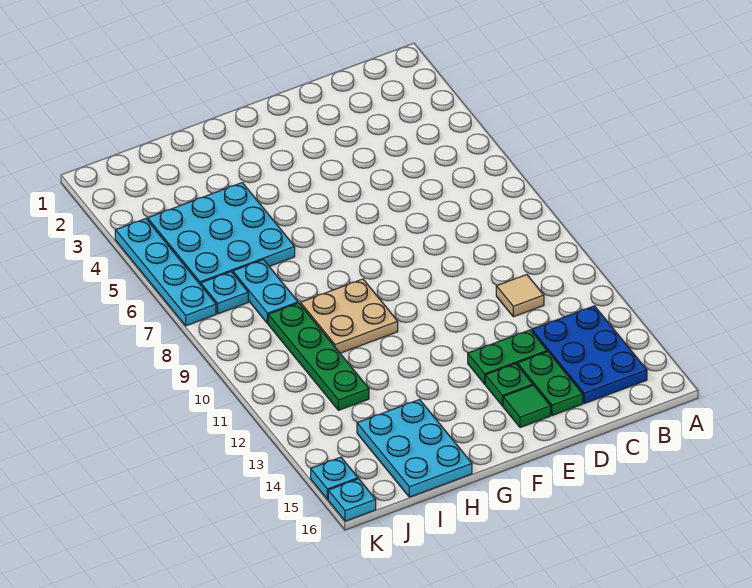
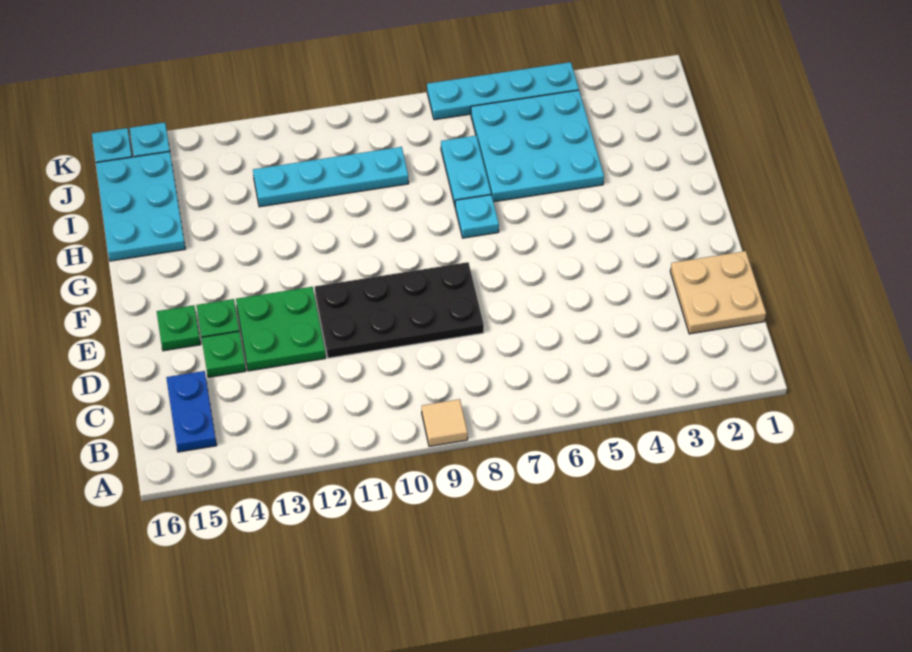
blue 2x3 plate [532,306,647,403] -> blue 1x2 plate [166,371,217,452]
tan 1x1 tile [496,275,544,317] -> tan 1x1 tile moved to [422,399,468,446]
none -> black 2x4 plate [315,262,484,358]
green 1x2 plate [468,330,547,384] -> green 2x2 plate [236,287,326,371]
green 1x2 plate [517,352,583,416] -> green 1x1 plate [202,331,246,377]
green 1x1 tile [503,385,551,428] -> green 1x1 plate [157,305,201,351]
tan 2x2 plate [300,279,398,353] -> tan 2x2 plate moved to [670,251,766,334]
cyan 2x3 plate [357,400,472,497] -> cyan 2x3 plate turned to [96,152,185,261]
cyan 1x2 plate [233,260,298,324] -> cyan 1x2 plate turned to [441,136,491,205]
green 1x4 plate [268,303,369,410] -> cyan 1x4 plate [253,147,409,207]
cyan 1x1 plate [201,272,248,314] -> cyan 1x1 plate moved to [455,195,499,238]

